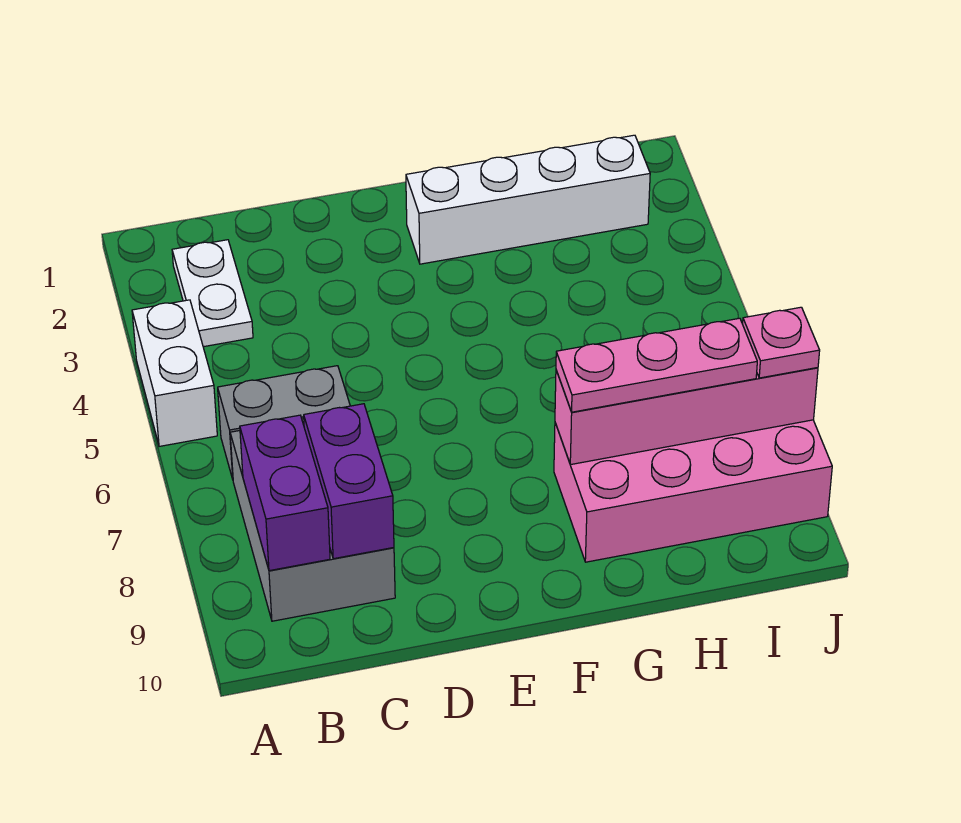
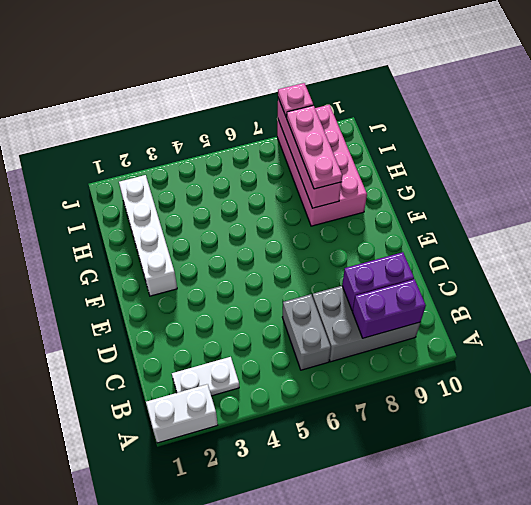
white 1x2 brick [132,300,217,446] -> white 1x2 brick moved to [146,384,218,443]

